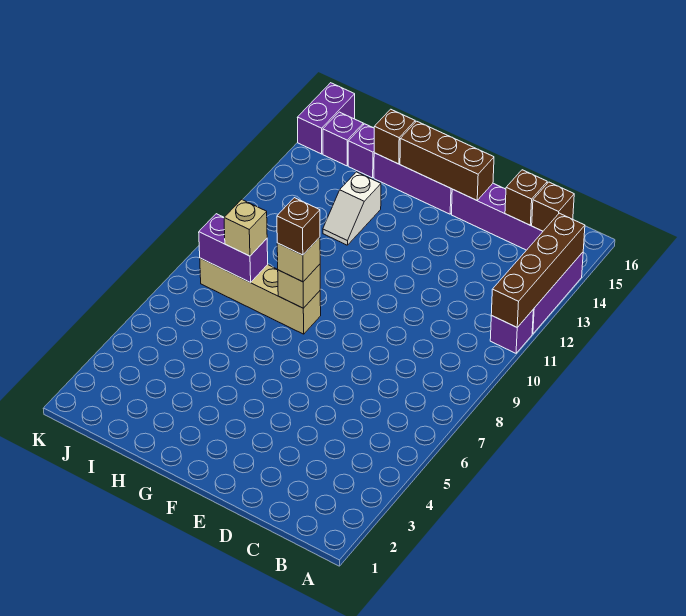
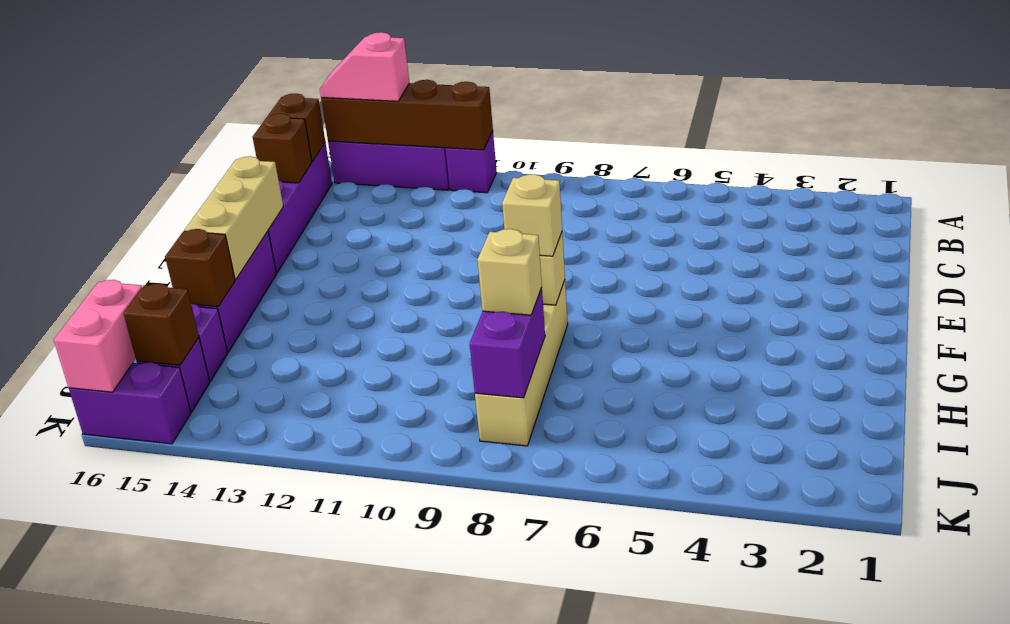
none -> pink 1x2 slope [320,32,409,101]
brown 1x3 brick [400,121,494,200] -> tan 1x3 brick [184,156,283,280]
brown 1x1 brick [277,198,320,255] -> brown 1x1 brick moved to [124,284,199,365]
white 1x2 slope [323,172,381,245] -> none
none -> pink 1x2 brick [54,280,142,392]

